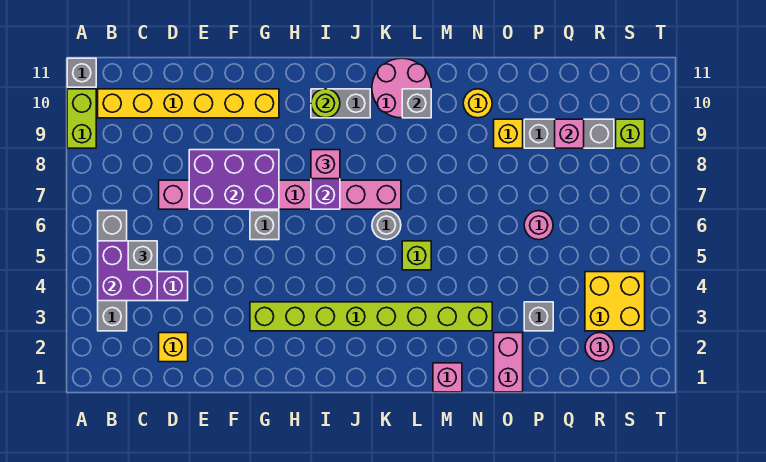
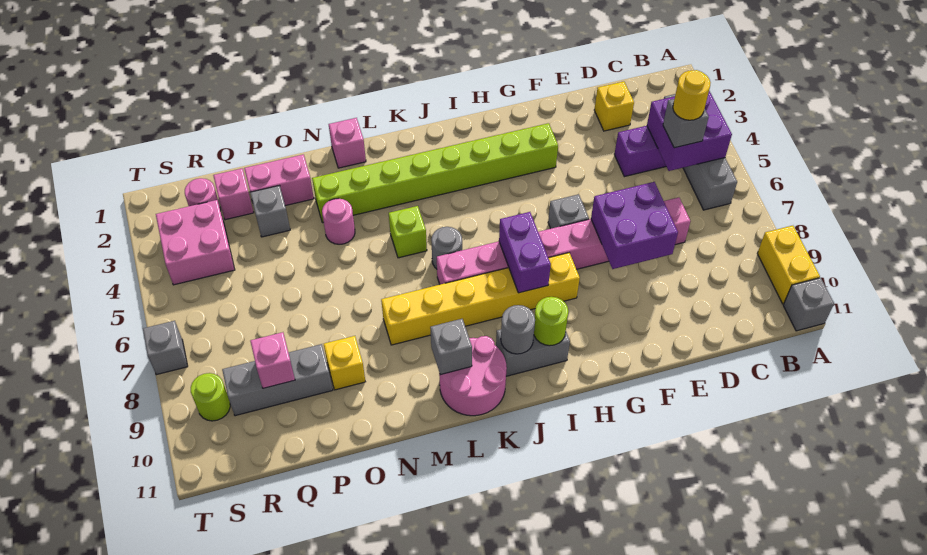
lime 1x2 brick [67,89,96,148] -> yellow 1x2 brick [757,226,820,304]
yellow 1x6 brick [98,89,279,118] -> yellow 1x6 brick moved to [381,253,580,345]
purple 2x3 brick [189,150,279,209] -> purple 2x2 brick [591,182,678,269]
pink 1x1 brick [311,150,340,179] -> pink 1x1 brick moved to [213,169,254,220]
none -> grey 1x1 round brick [501,305,535,354]
yellow 1x1 round brick [463,89,492,118] -> yellow 1x1 round brick moved to [673,70,711,120]
pink 1x2 brick [494,333,523,392] -> pink 1x2 brick turned to [244,154,314,206]
pink 1x1 round brick [524,211,553,240] -> pink 1x1 round brick moved to [322,199,355,244]
yellow 2x2 brick [585,272,645,331] -> pink 2x2 brick [156,200,235,285]
lime 1x1 brick [616,119,645,148] -> lime 1x1 round brick [191,373,230,421]
none -> grey 1x1 brick [143,321,188,375]

